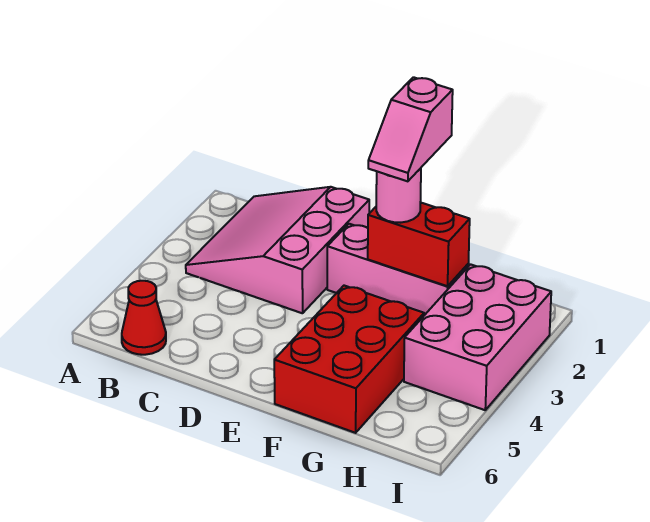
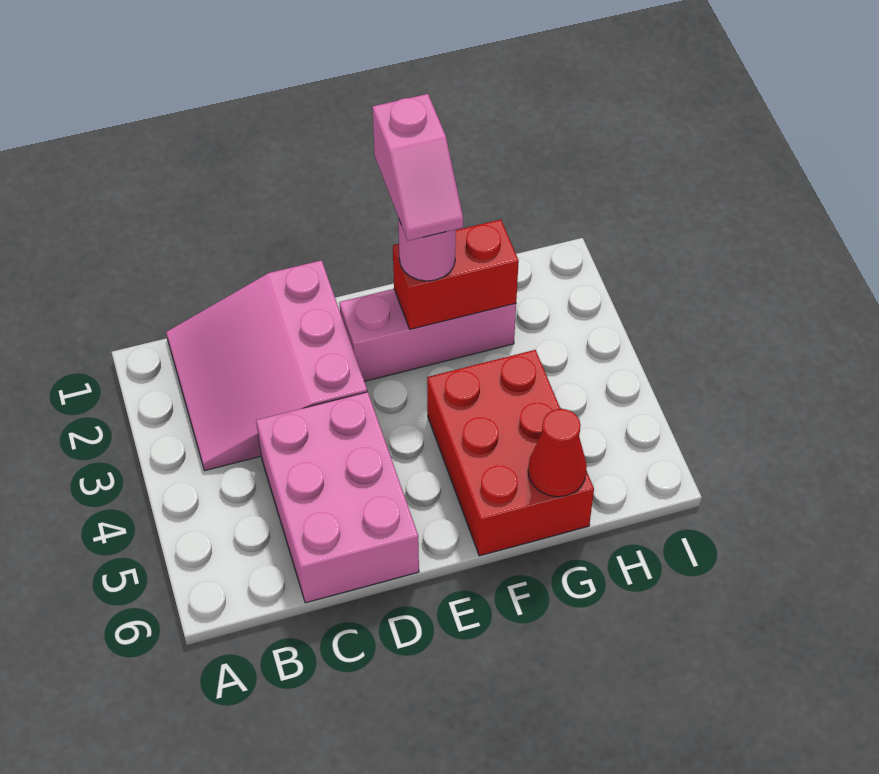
red 1x1 cone [122,281,166,355] -> red 1x1 cone moved to [528,409,587,497]
pink 2x3 brick [404,264,551,410] -> pink 2x3 brick moved to [256,392,419,603]

